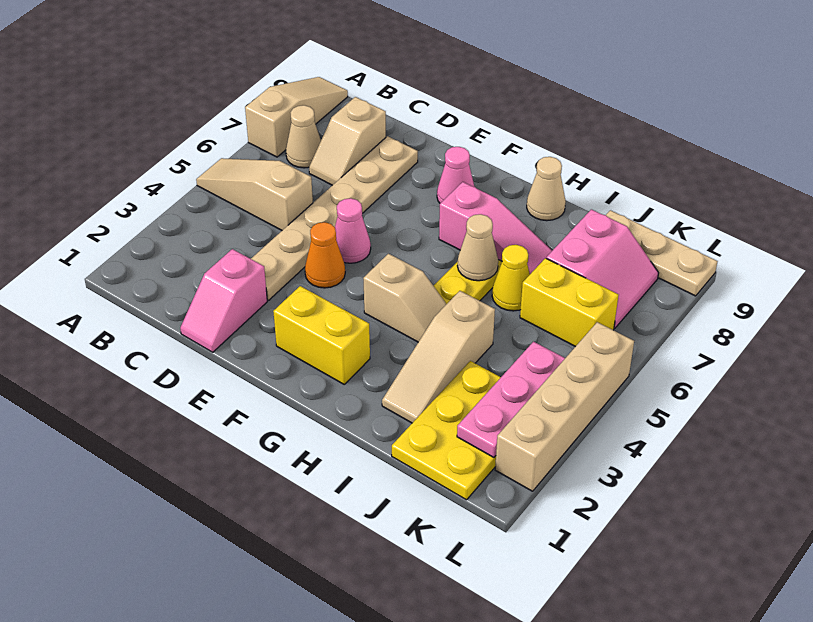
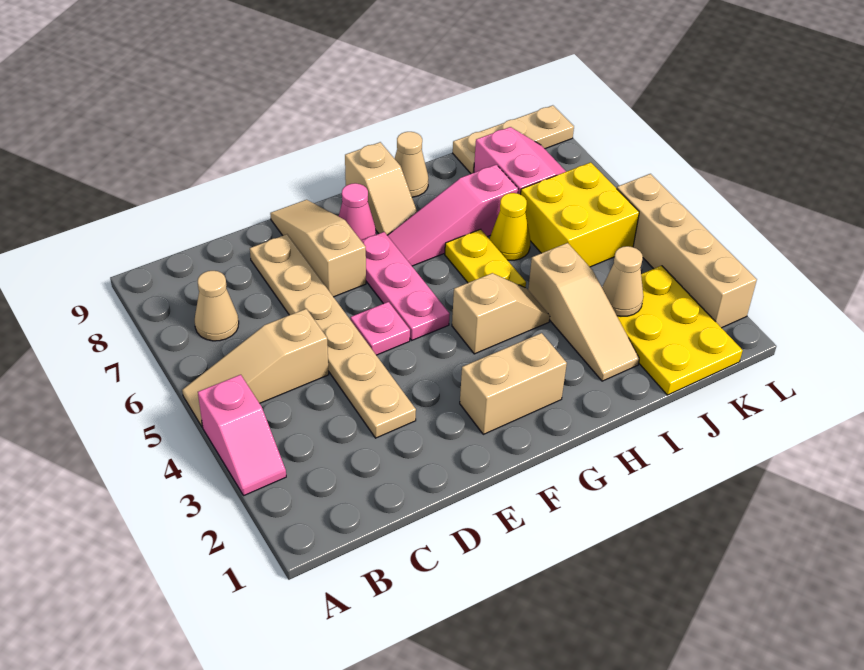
tan 1x3 slope [245,77,348,157] -> tan 1x3 slope moved to [270,200,366,297]
tan 1x2 slope [309,97,386,185] -> tan 1x2 slope moved to [345,142,417,235]
pink 1x2 slope [180,249,267,352] -> pink 1x2 slope moved to [198,375,286,496]
orange 1x1 cone [305,222,345,288] -> none
pink 1x1 cone [335,198,371,263] -> pink 1x1 plate [351,302,410,355]
yellow 1x2 brick [273,286,370,384] -> tan 1x2 brick [460,333,567,434]
pink 1x3 slope [439,182,552,274] -> pink 1x3 slope turned to [387,165,518,266]
tan 1x1 cone [457,214,498,281] -> tan 1x1 cone moved to [602,246,644,316]
yellow 1x2 brick [520,258,619,347] -> yellow 2x2 brick [521,162,639,267]
pink 1x3 plate [457,342,565,457] -> pink 1x3 plate moved to [361,232,450,340]

